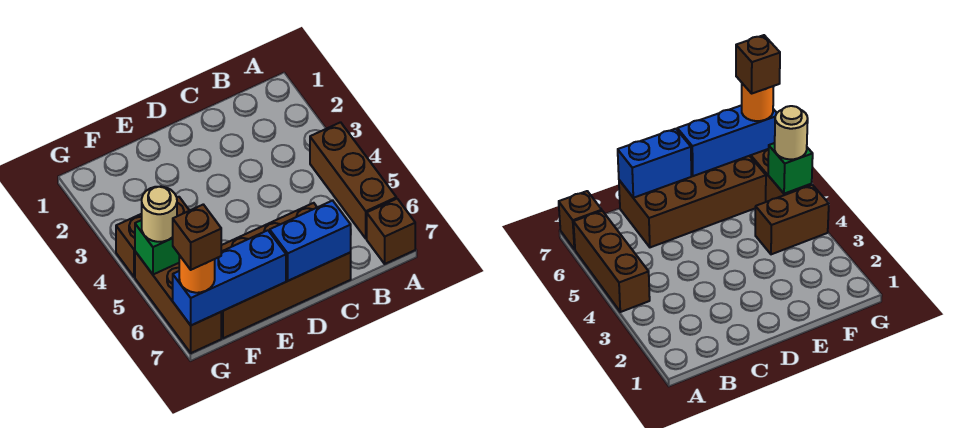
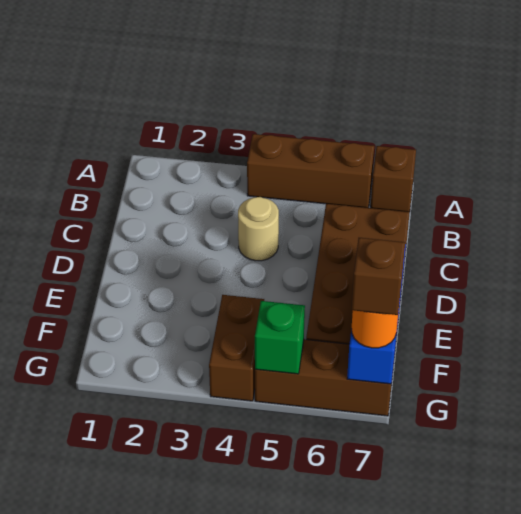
blue 1x2 brick [270,200,351,281] -> none
tan 1x1 round brick [142,186,177,242] -> tan 1x1 round brick moved to [238,197,279,261]

